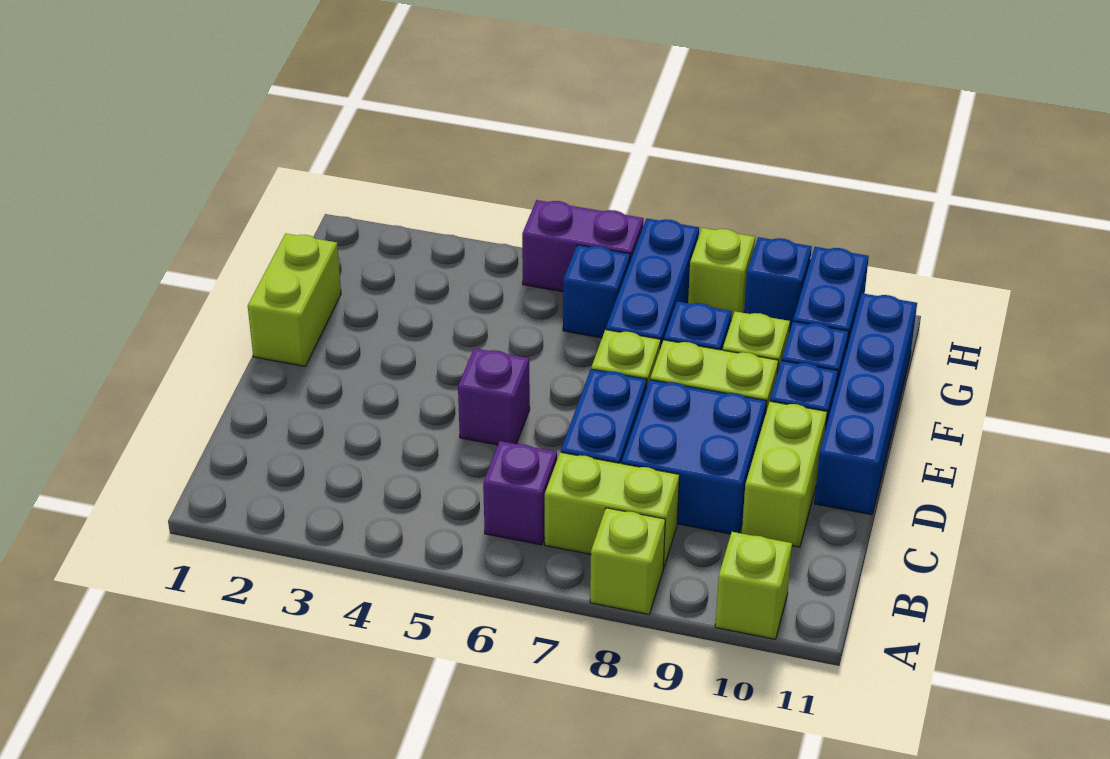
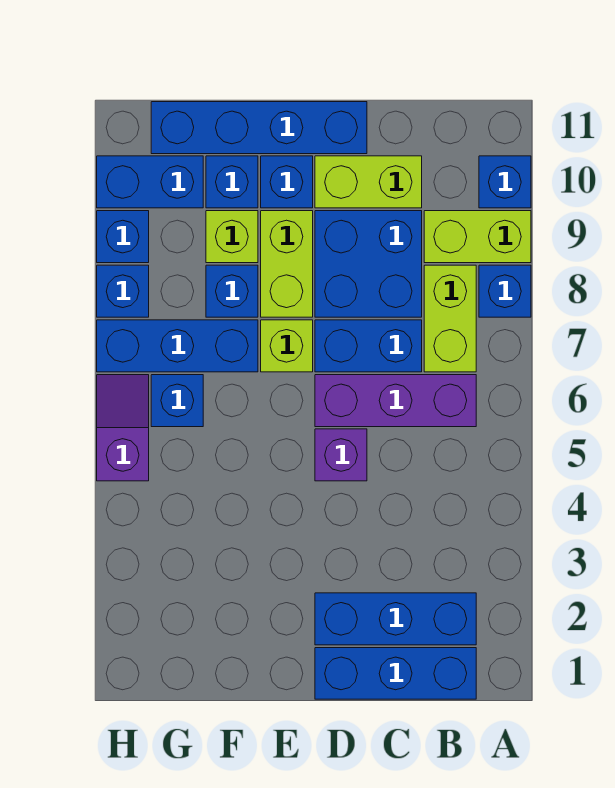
lime 1x1 brick [590,508,665,614] -> blue 1x1 brick [479,265,531,317]
lime 1x1 brick [715,532,792,639] -> blue 1x1 brick [479,156,531,208]
none -> blue 1x3 brick [315,648,476,699]
none -> blue 1x3 brick [315,593,476,645]
purple 1x1 brick [483,441,557,545] -> purple 1x3 brick [315,375,476,427]
lime 1x2 brick [248,234,341,366] -> lime 1x2 brick moved to [424,211,531,263]
purple 1x2 brick [522,200,644,292] -> purple 1x2 slope [97,375,149,481]
lime 1x1 brick [688,228,755,321] -> blue 1x1 brick [97,265,149,317]

